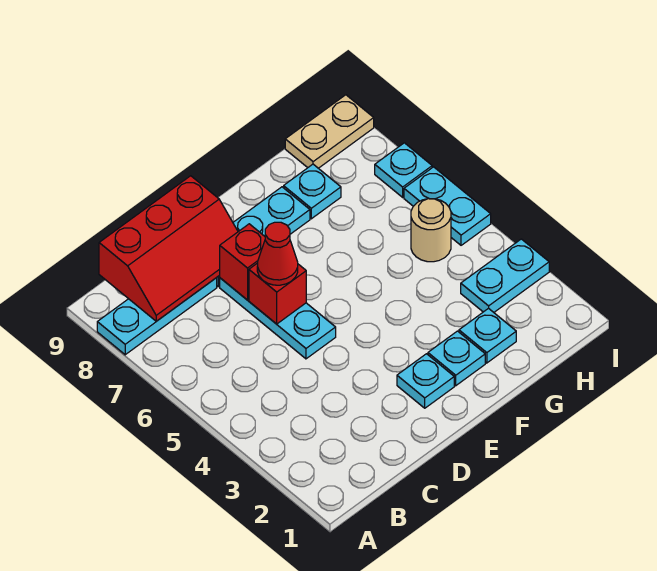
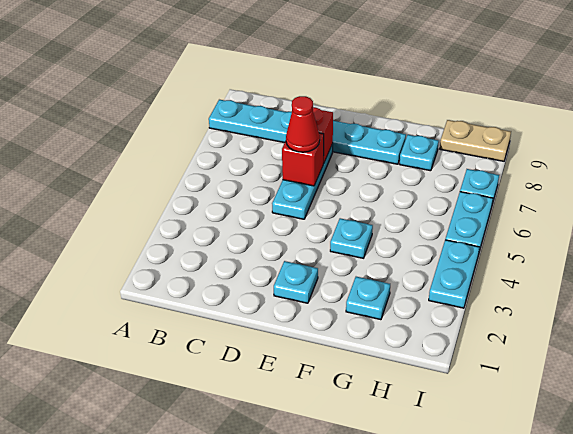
red 2x3 slope [99,176,238,321] -> none
cyan 1x1 plate [428,331,485,386] -> cyan 1x1 plate moved to [330,218,373,258]
cyan 1x2 plate [461,239,549,312] -> cyan 1x2 plate turned to [429,240,479,308]
tan 1x1 round brick [411,199,451,262] -> none

